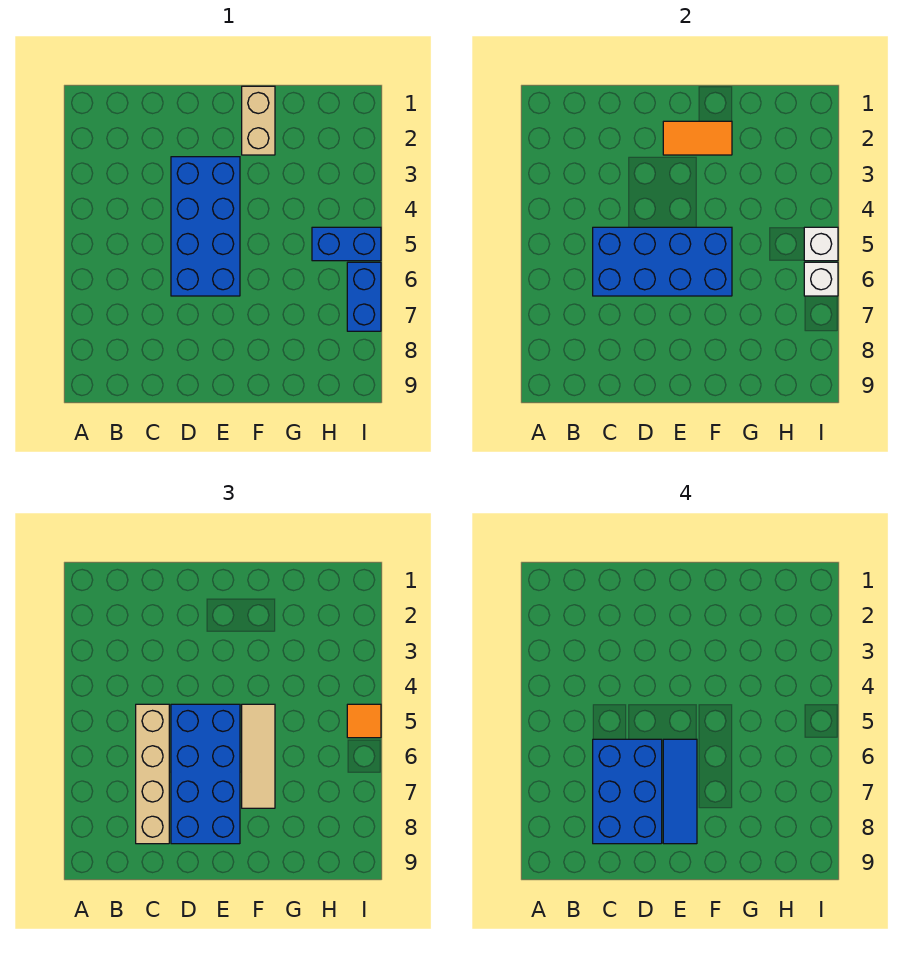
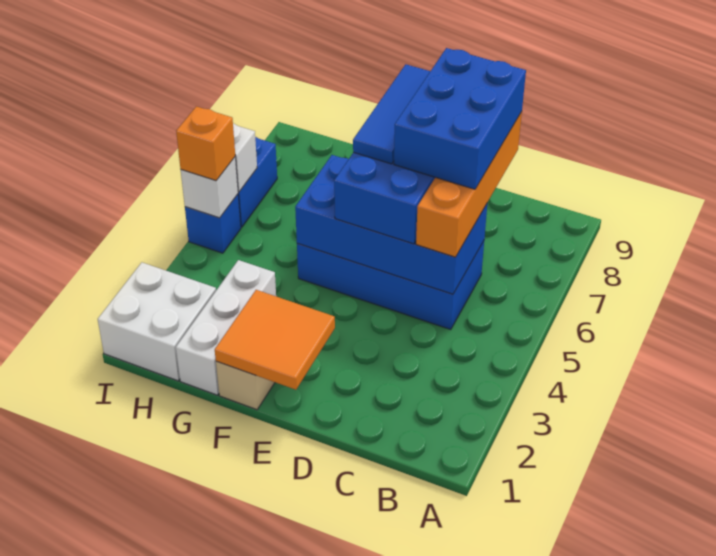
tan 1x4 brick [136,704,169,844] -> orange 1x4 brick [416,112,522,257]
blue 2x4 brick [171,157,240,296] -> blue 2x4 brick turned to [297,241,484,329]
orange 1x2 tile [663,121,732,155] -> orange 2x2 tile [215,290,335,390]
tan 1x3 tile [242,704,275,808] -> none
none -> white 1x3 brick [176,260,276,395]
none -> white 2x2 brick [98,262,216,381]
blue 1x2 brick [312,227,381,261] -> blue 1x1 brick [185,194,241,253]
orange 1x1 tile [347,704,381,738] -> orange 1x1 brick [176,106,235,181]

